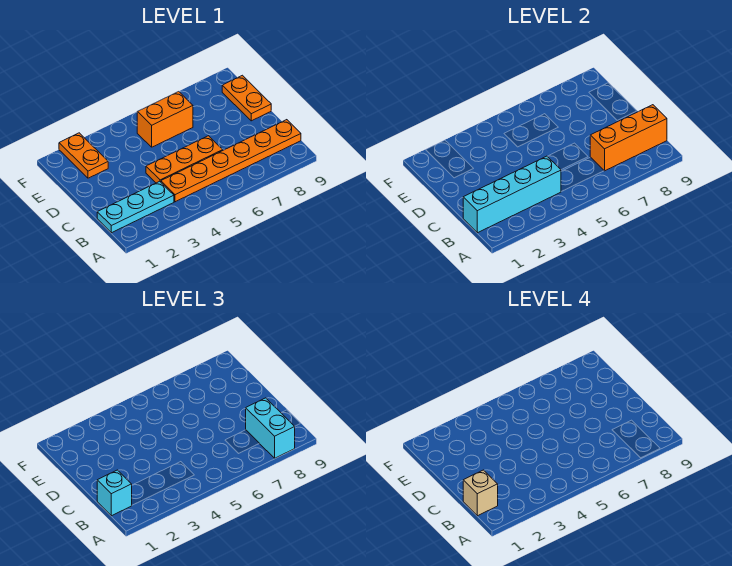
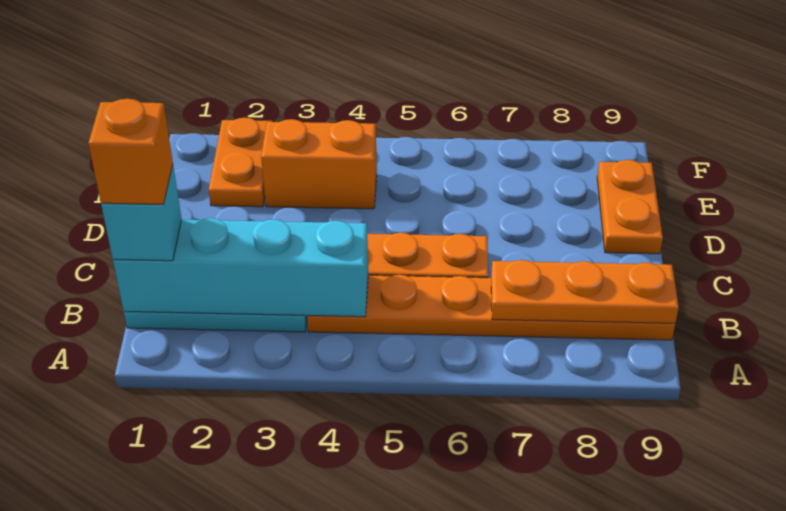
cyan 1x2 brick [246,398,295,458] -> none
tan 1x1 brick [463,470,498,516] -> orange 1x1 brick [88,99,173,205]
orange 1x3 brick [590,105,667,171] -> orange 1x3 plate [491,260,679,323]
orange 1x2 brick [137,91,193,147] -> orange 1x2 brick moved to [261,119,377,209]

